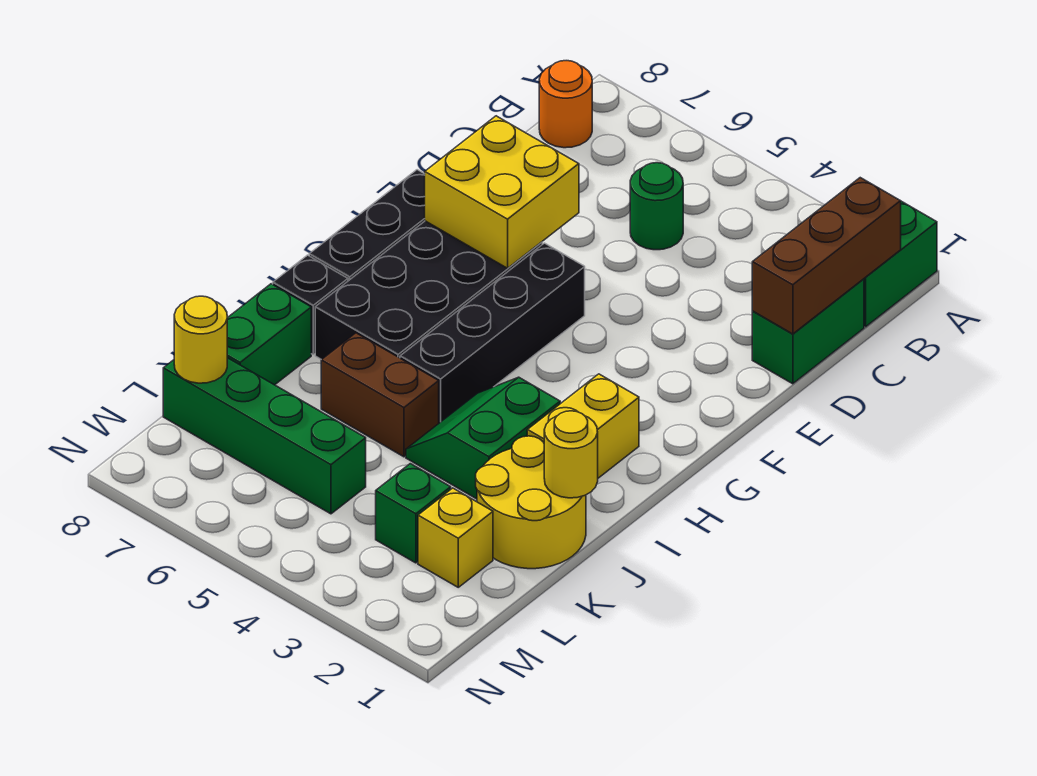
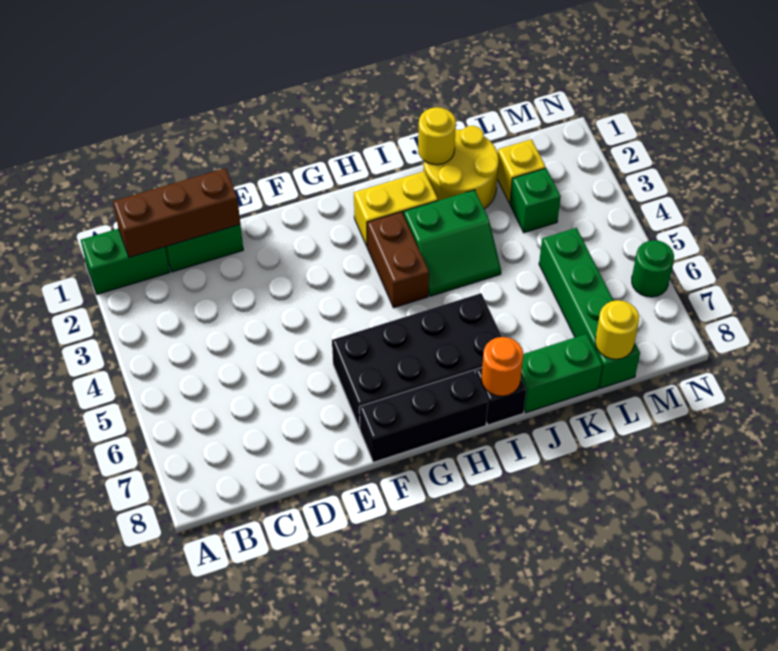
orange 1x1 round brick [539,61,592,148] -> orange 1x1 round brick moved to [481,337,523,396]
green 1x1 round brick [630,163,683,250] -> green 1x1 round brick moved to [632,240,674,297]
yellow 2x2 brick [425,116,579,268] -> none
black 1x4 brick [400,243,585,423] -> none
brown 1x2 brick [321,333,439,457] -> brown 1x2 brick moved to [367,212,429,308]

